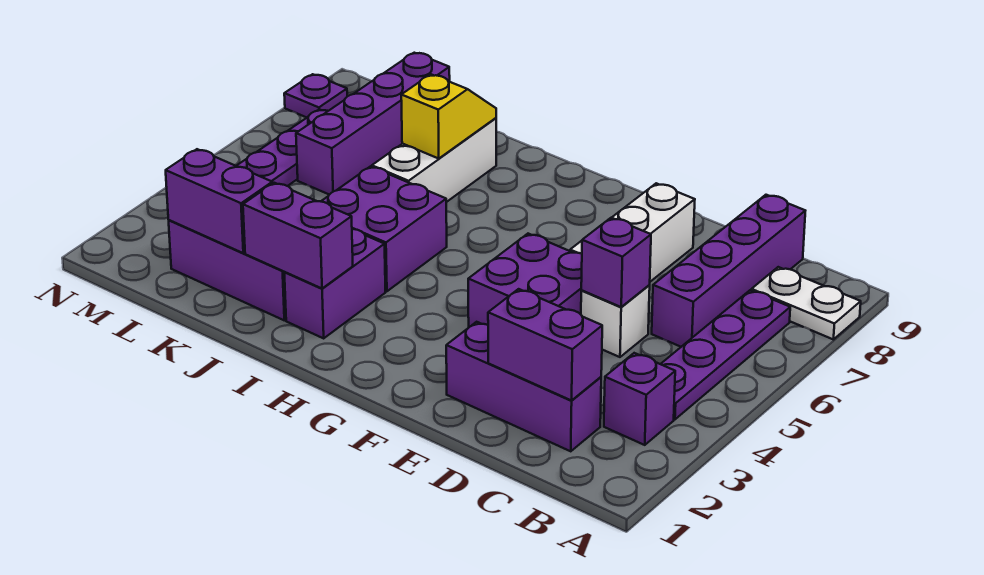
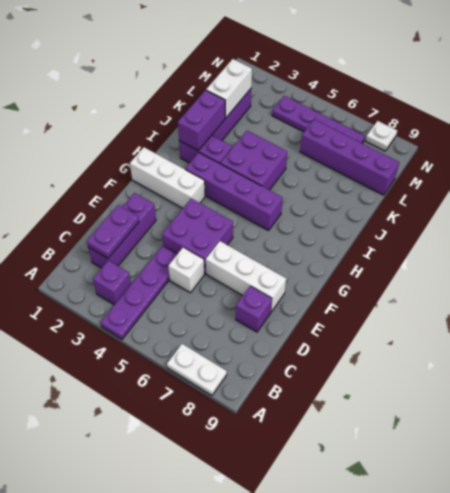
white 1x2 plate [751,267,861,339] -> white 1x2 plate turned to [167,344,227,395]
purple 1x4 plate [661,290,790,419] -> purple 1x4 plate turned to [100,246,177,339]
purple 1x2 brick [488,289,602,401] -> purple 1x2 plate [87,205,139,258]
purple 1x4 brick [652,195,805,347] -> purple 1x4 brick moved to [185,153,283,231]
purple 1x1 brick [581,218,651,307] -> purple 1x1 brick moved to [236,286,272,332]
white 1x3 brick [372,118,496,202] -> white 1x3 brick moved to [130,147,205,208]
yellow 1x2 slope [401,74,496,159] -> none
purple 1x2 brick [166,149,272,253] -> white 1x2 brick [206,59,252,118]
purple 1x1 plate [284,74,347,117] -> white 1x1 plate [366,121,397,151]

